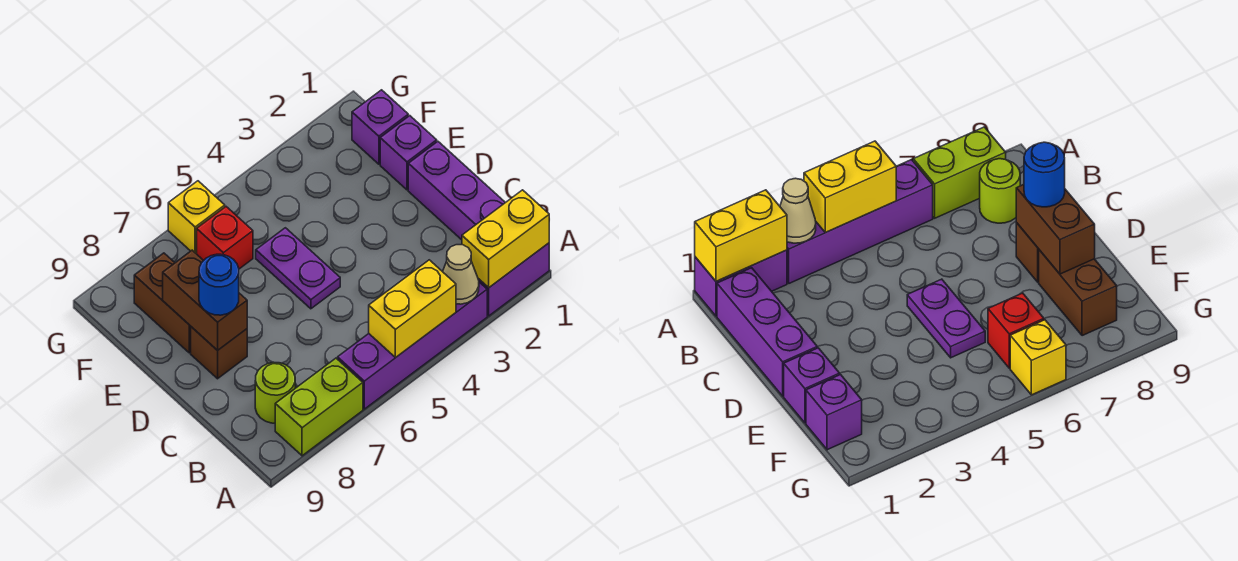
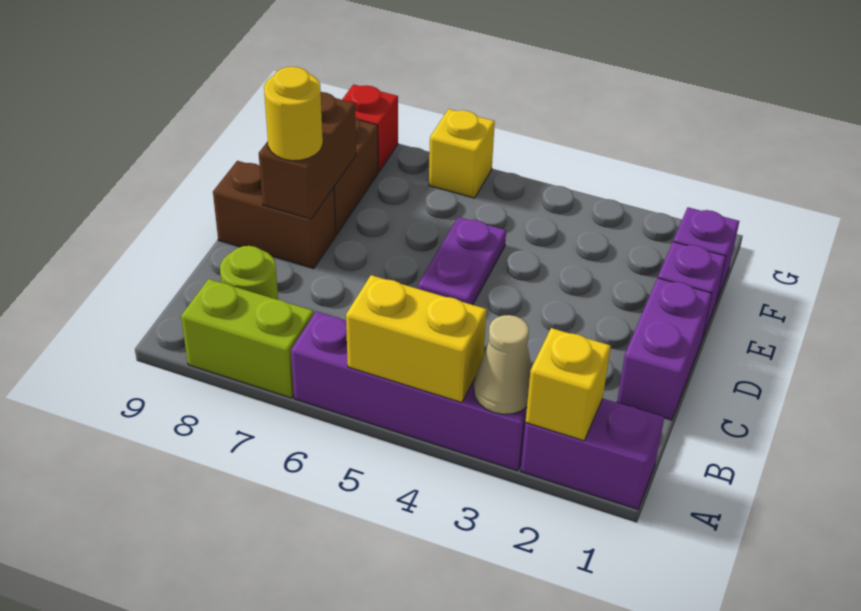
yellow 1x2 brick [462,190,549,288] -> yellow 1x1 brick [525,328,611,441]
purple 1x3 brick [408,141,505,240] -> purple 1x2 brick [617,278,712,420]
brown 1x1 brick [191,327,247,379] -> brown 1x2 brick [213,161,336,269]
blue 1x1 round brick [199,254,239,315] -> yellow 1x1 round brick [264,67,323,161]
red 1x1 brick [197,207,253,269] -> red 1x1 brick moved to [342,84,398,172]

